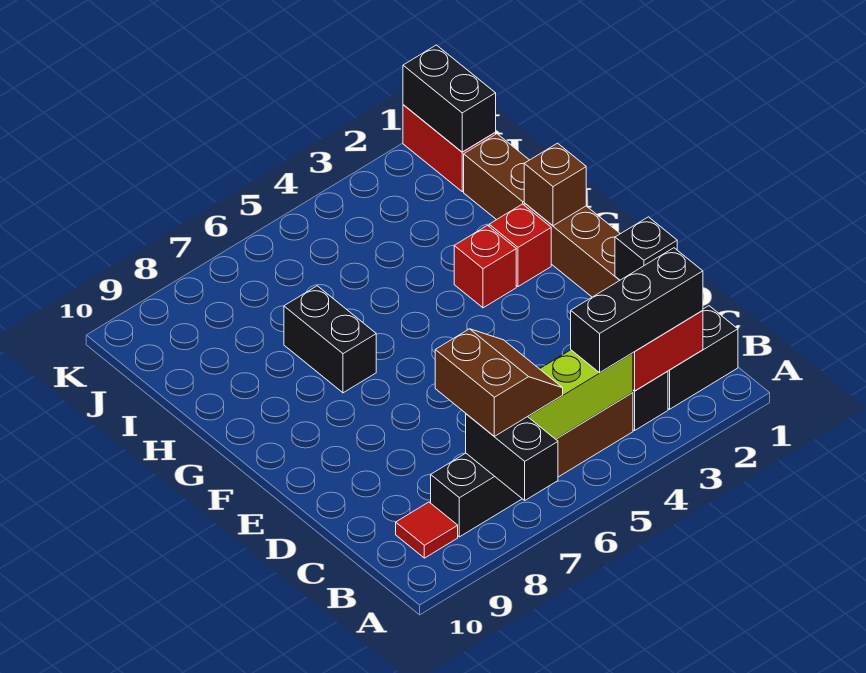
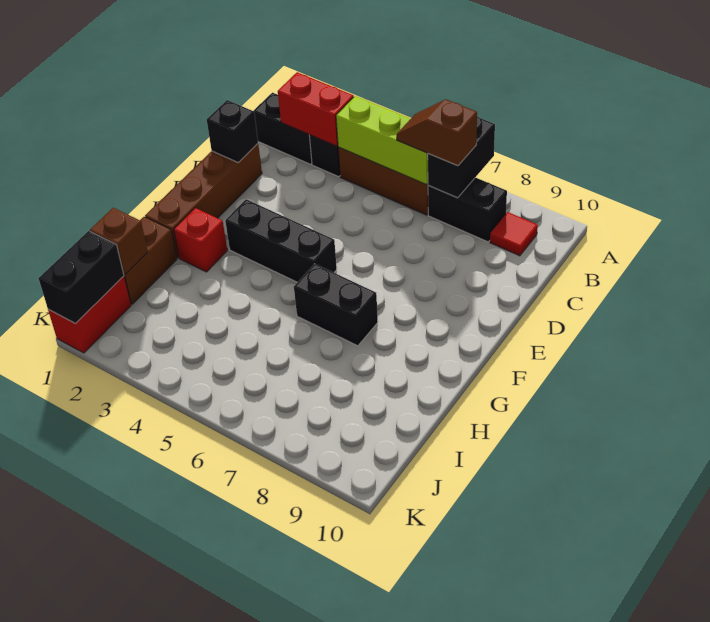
black 1x3 brick [571,248,703,373] -> black 1x3 brick moved to [225,199,337,282]
brown 2x2 slope [435,329,563,436] -> brown 1x2 slope [396,99,477,166]
brown 1x1 brick [524,143,586,226] -> brown 1x1 brick moved to [90,208,148,274]
red 1x1 brick [454,225,516,308] -> none
black 1x2 brick [284,286,376,393] -> black 1x2 brick turned to [294,264,378,346]

